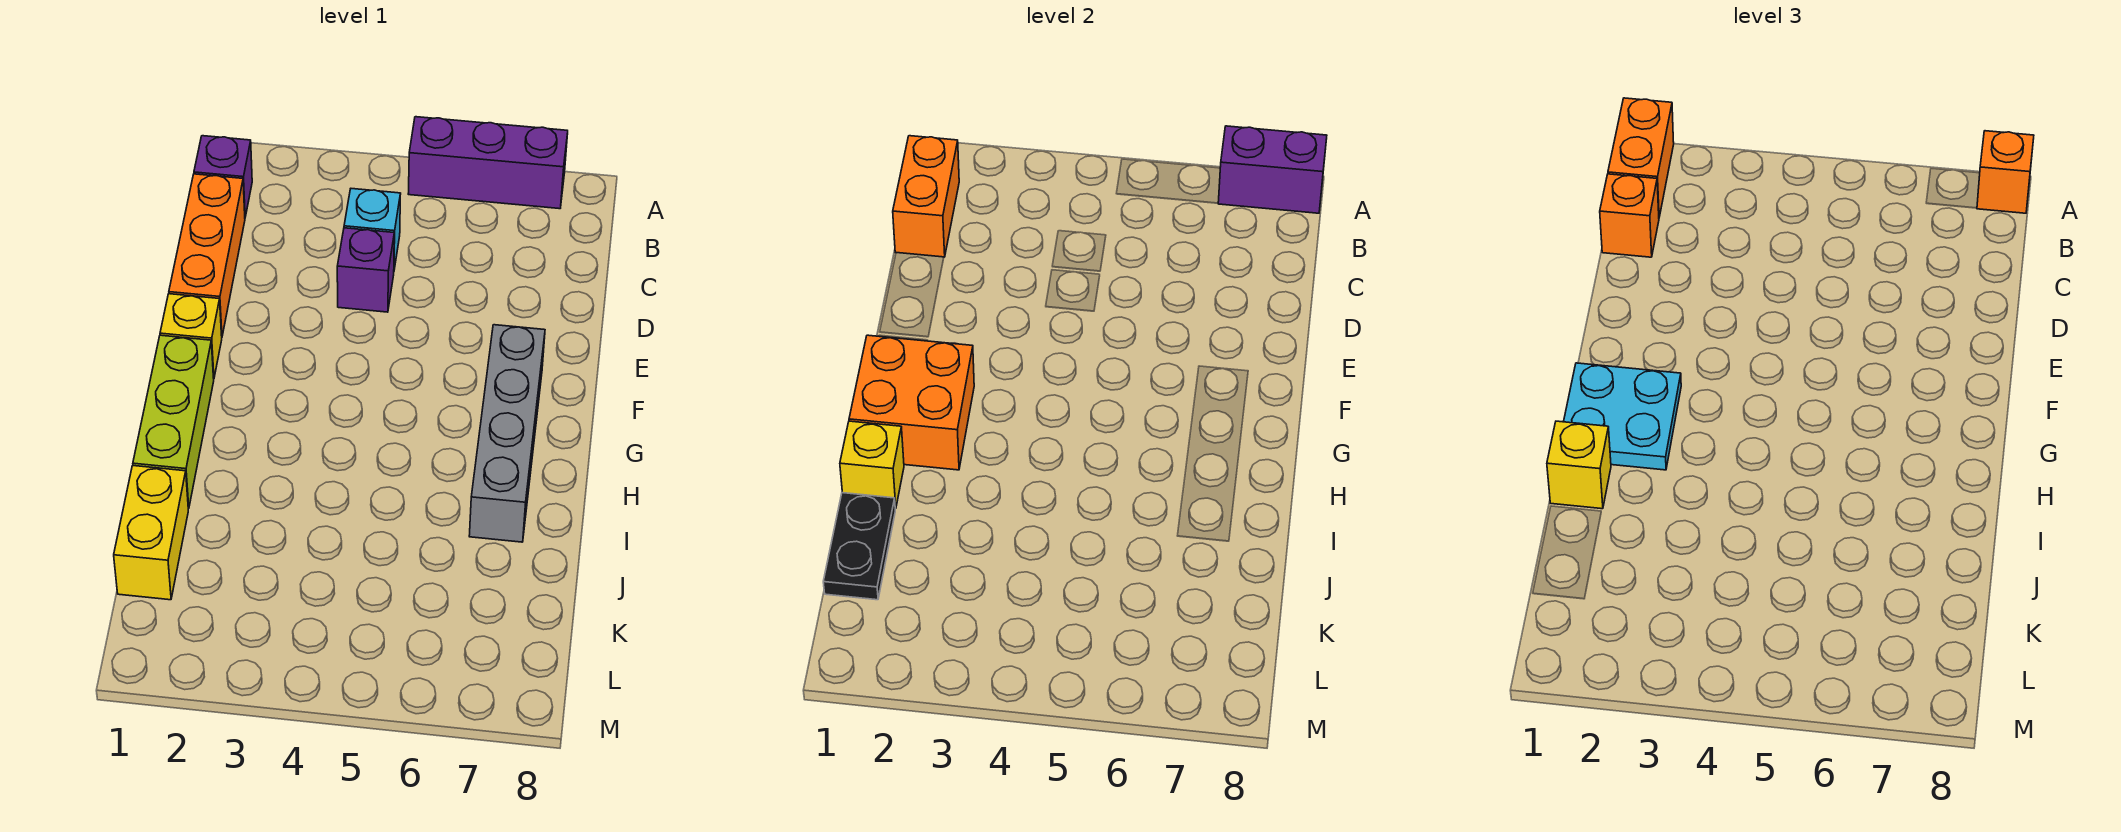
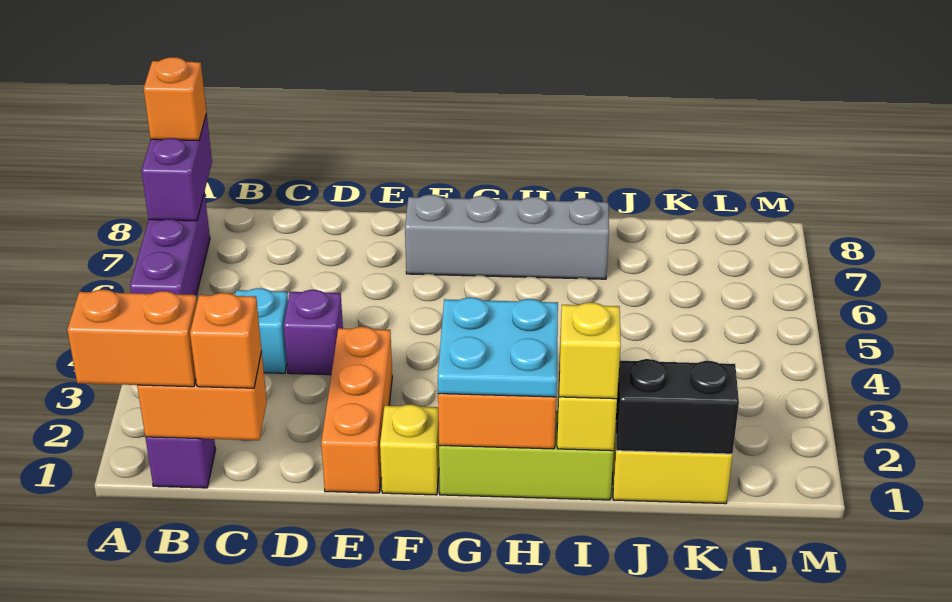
orange 1x3 brick [169,174,245,336] -> orange 1x3 brick turned to [321,327,392,493]
black 1x2 plate [823,493,895,600] -> black 1x2 brick [616,359,739,454]

